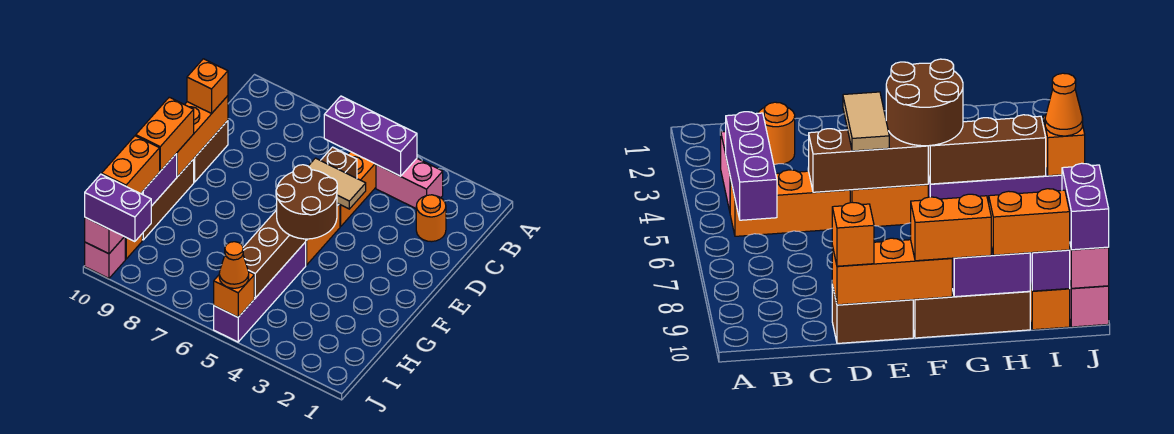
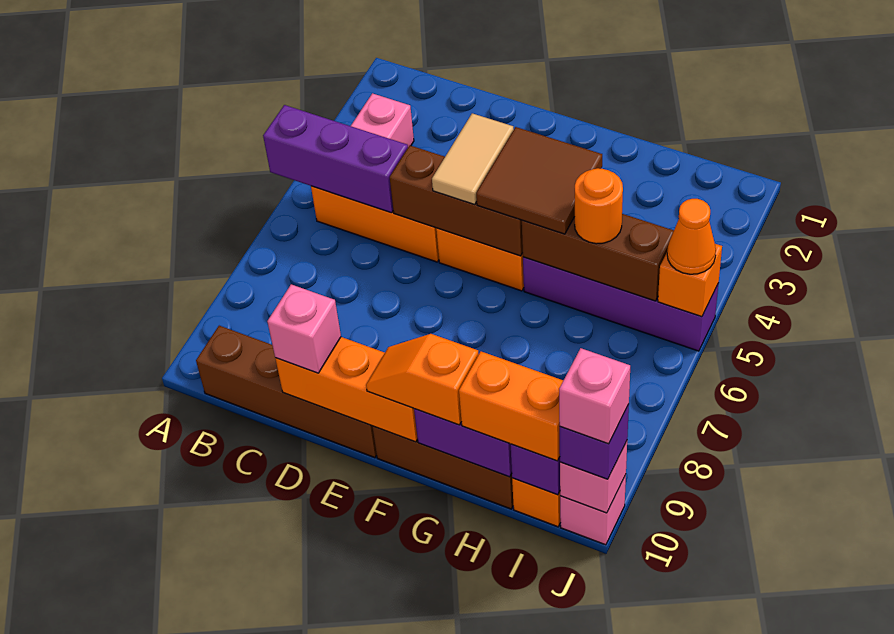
purple 1x3 brick [324,96,417,176] -> purple 1x3 brick turned to [263,105,408,213]
orange 1x1 round brick [416,195,446,242] -> orange 1x1 round brick moved to [575,168,623,244]
brown 1x2 brick [194,121,228,182] -> brown 1x4 brick [196,326,377,458]
orange 1x1 brick [187,59,228,113] -> pink 1x1 brick [267,284,341,373]
brown 2x2 round brick [276,165,337,239] -> brown 2x2 tile [476,127,602,234]
orange 1x2 brick [136,97,194,171] -> orange 1x2 slope [366,334,479,425]
purple 1x2 brick [85,174,151,242] -> purple 1x1 brick [560,404,629,479]
none -> pink 1x1 brick [559,348,630,444]

